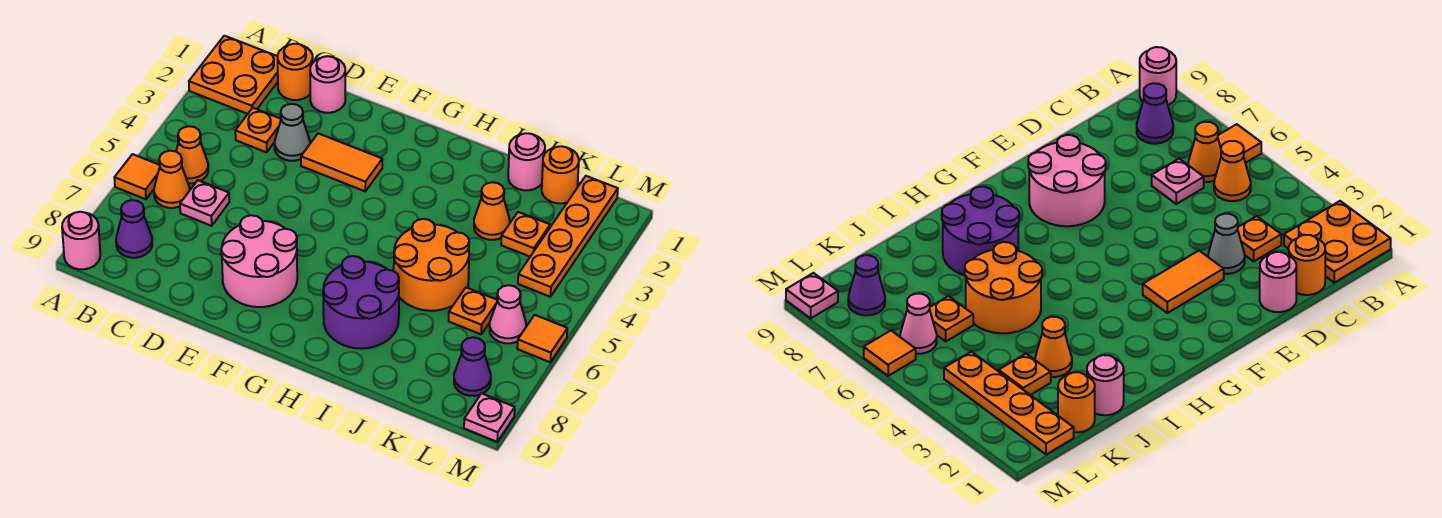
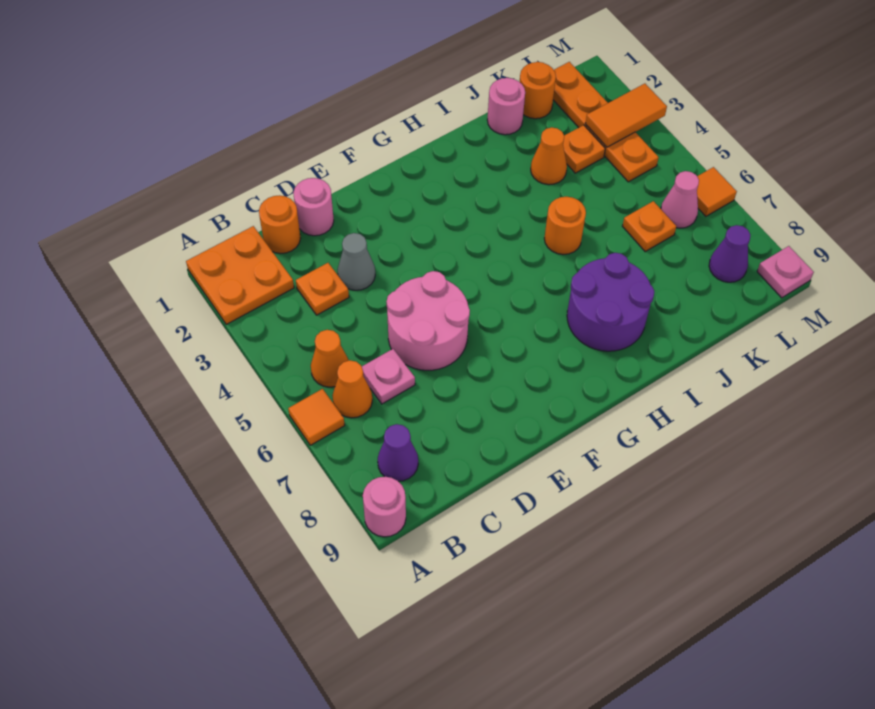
orange 1x2 tile [301,133,382,191] -> orange 1x2 tile moved to [585,84,667,147]
pink 2x2 round brick [221,215,297,307] -> pink 2x2 round brick moved to [386,271,470,370]
orange 2x2 round brick [394,219,469,311] -> orange 1x1 round brick [544,197,586,255]

